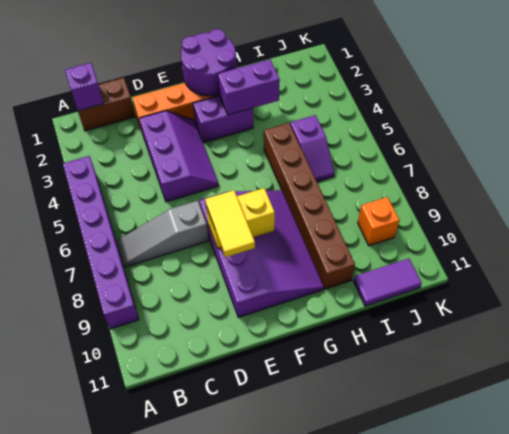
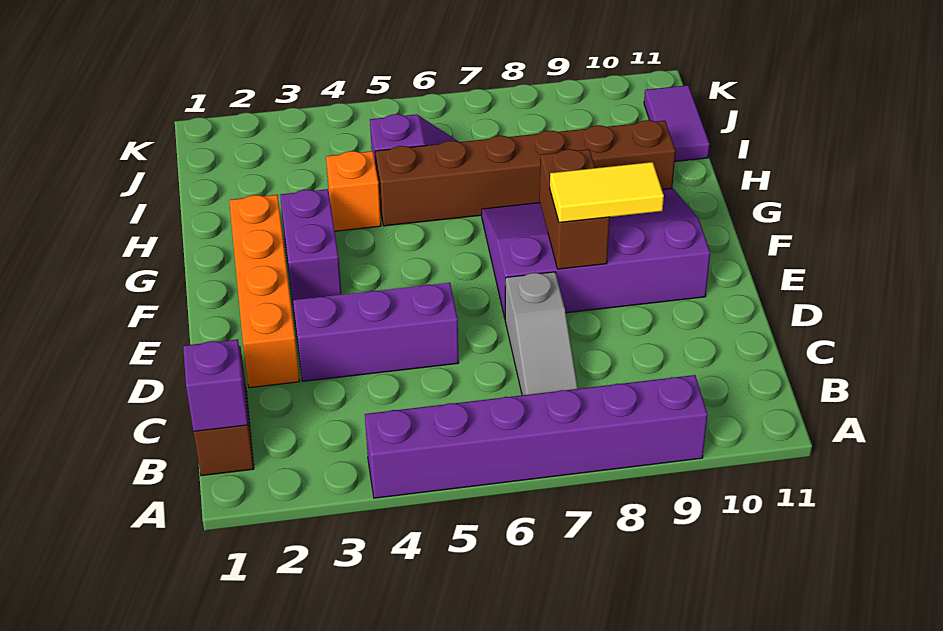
yellow 1x2 brick [206,188,275,248] -> brown 1x2 brick [540,149,610,269]
purple 2x2 round brick [181,29,236,96] -> none
purple 1x2 brick [218,59,280,115] -> none
orange 1x1 brick [358,197,399,246] -> orange 1x1 brick moved to [326,151,381,231]

